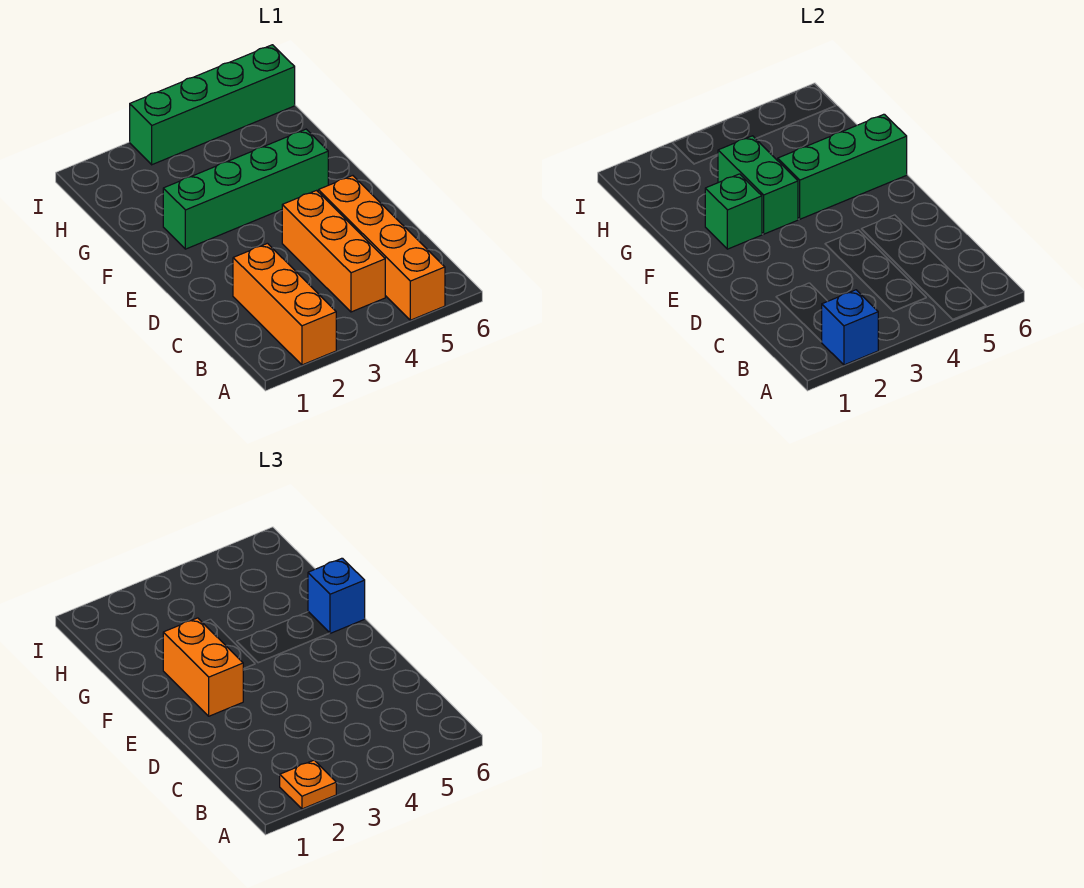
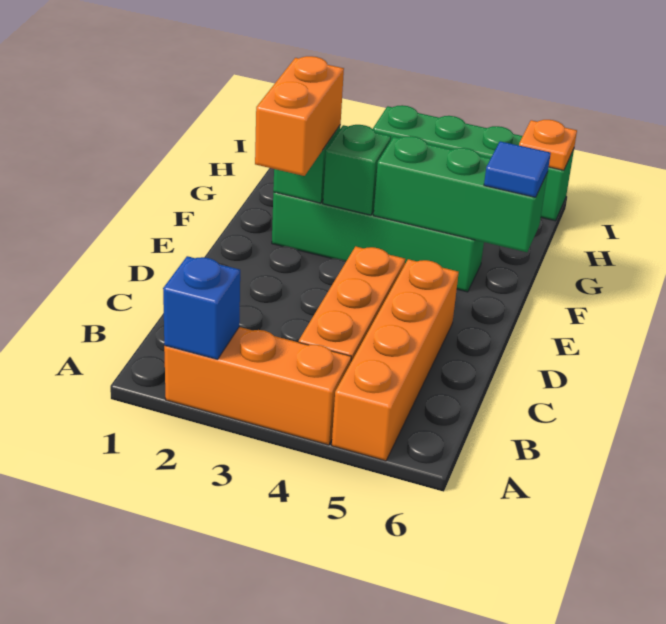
orange 1x3 brick [233,243,336,365] -> orange 1x3 brick turned to [164,327,351,445]
orange 1x1 plate [280,760,336,809] -> orange 1x1 plate moved to [519,120,577,170]
green 1x2 brick [718,136,798,234] -> green 1x1 brick [323,125,391,215]
blue 1x1 brick [308,558,365,633] -> blue 1x1 tile [484,141,551,197]

